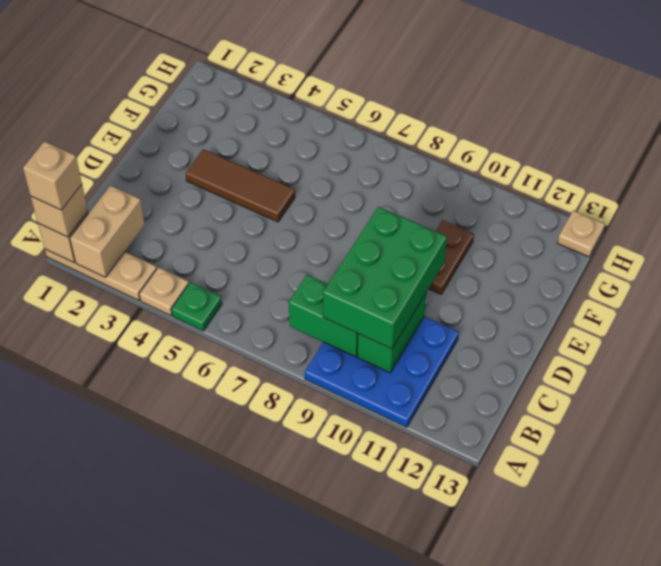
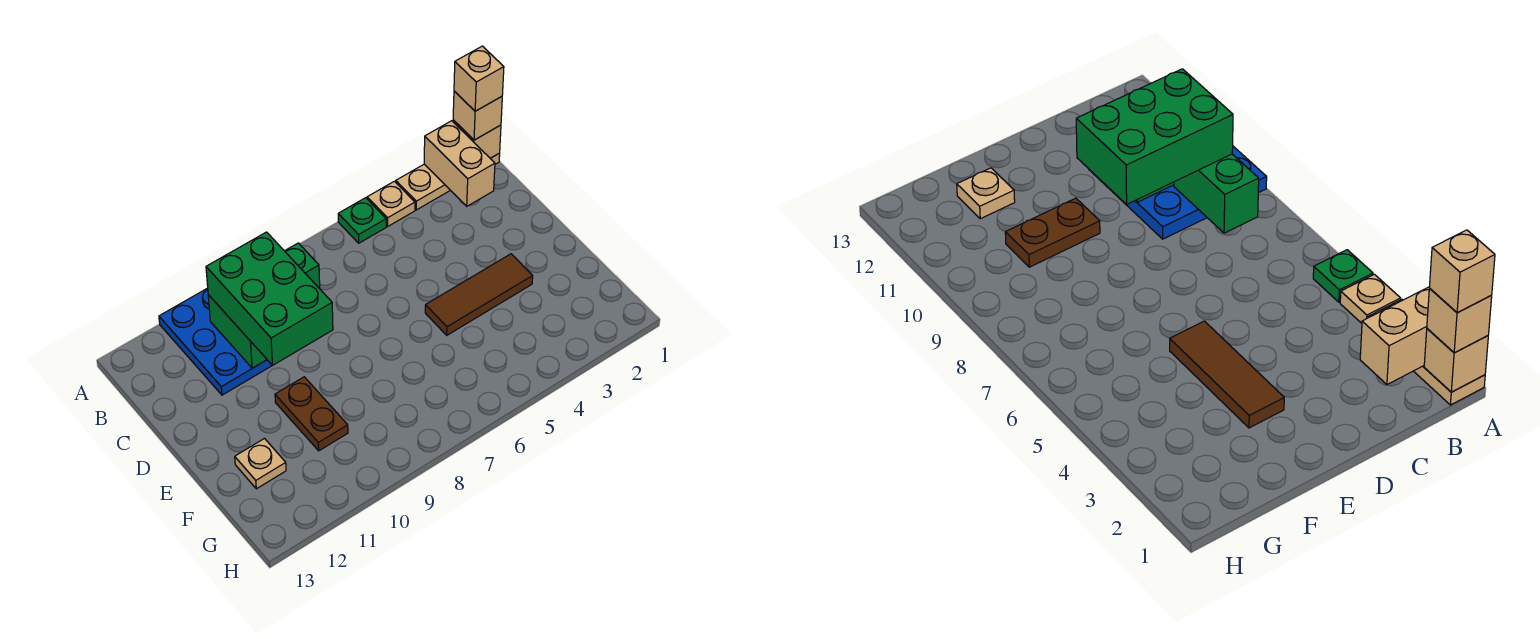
tan 1x1 plate [557,210,605,257] -> tan 1x1 plate moved to [235,439,286,489]

